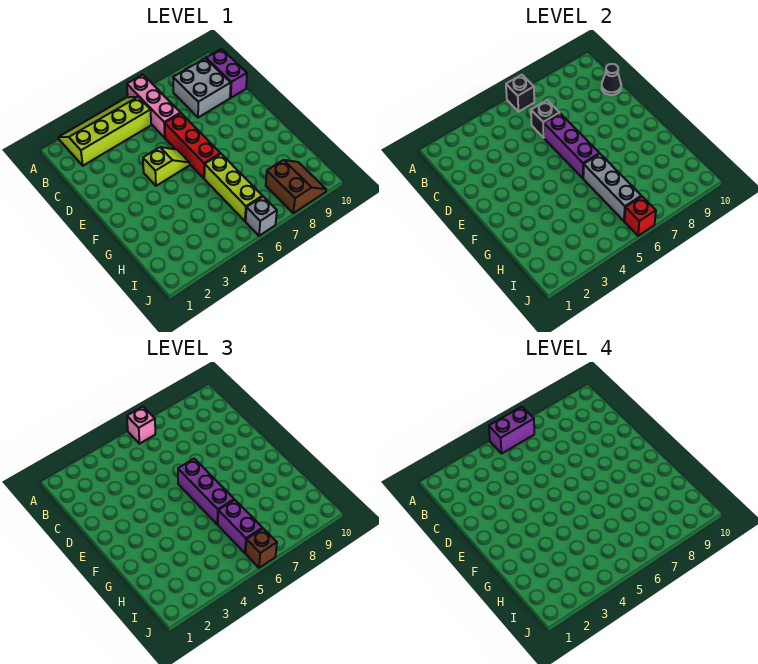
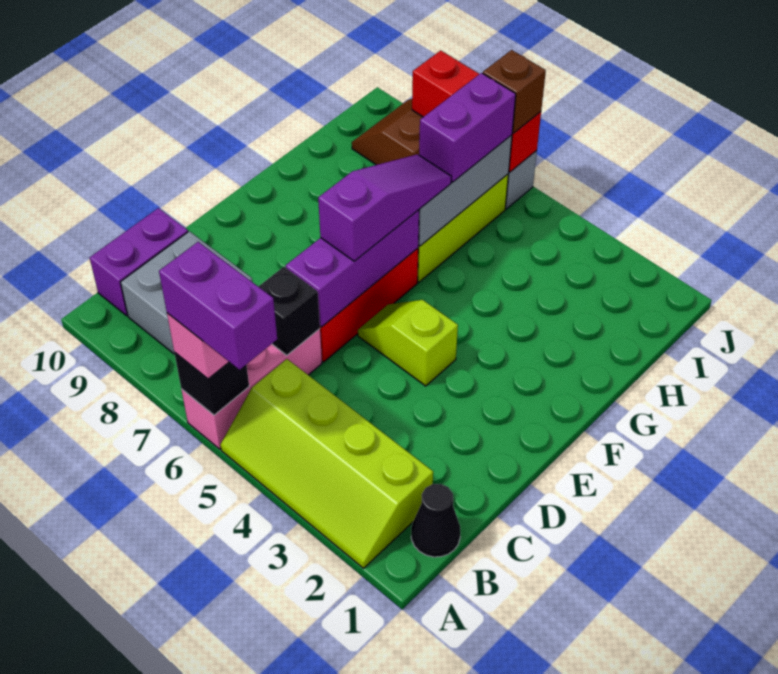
black 1x1 cone [602,64,621,95] -> black 1x1 cone moved to [411,484,461,557]
purple 1x3 brick [178,459,234,524] -> purple 1x3 slope [318,154,451,261]
red 1x1 brick [625,197,656,236] -> red 1x3 brick [412,51,541,172]

